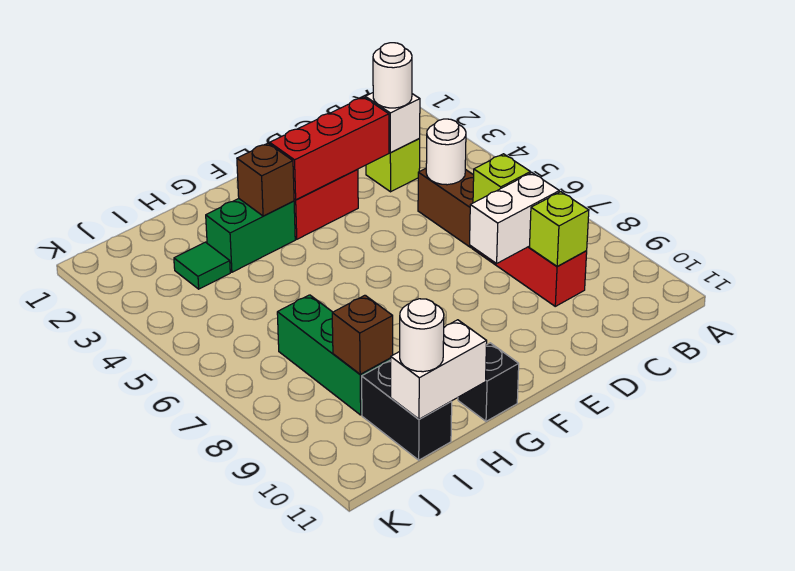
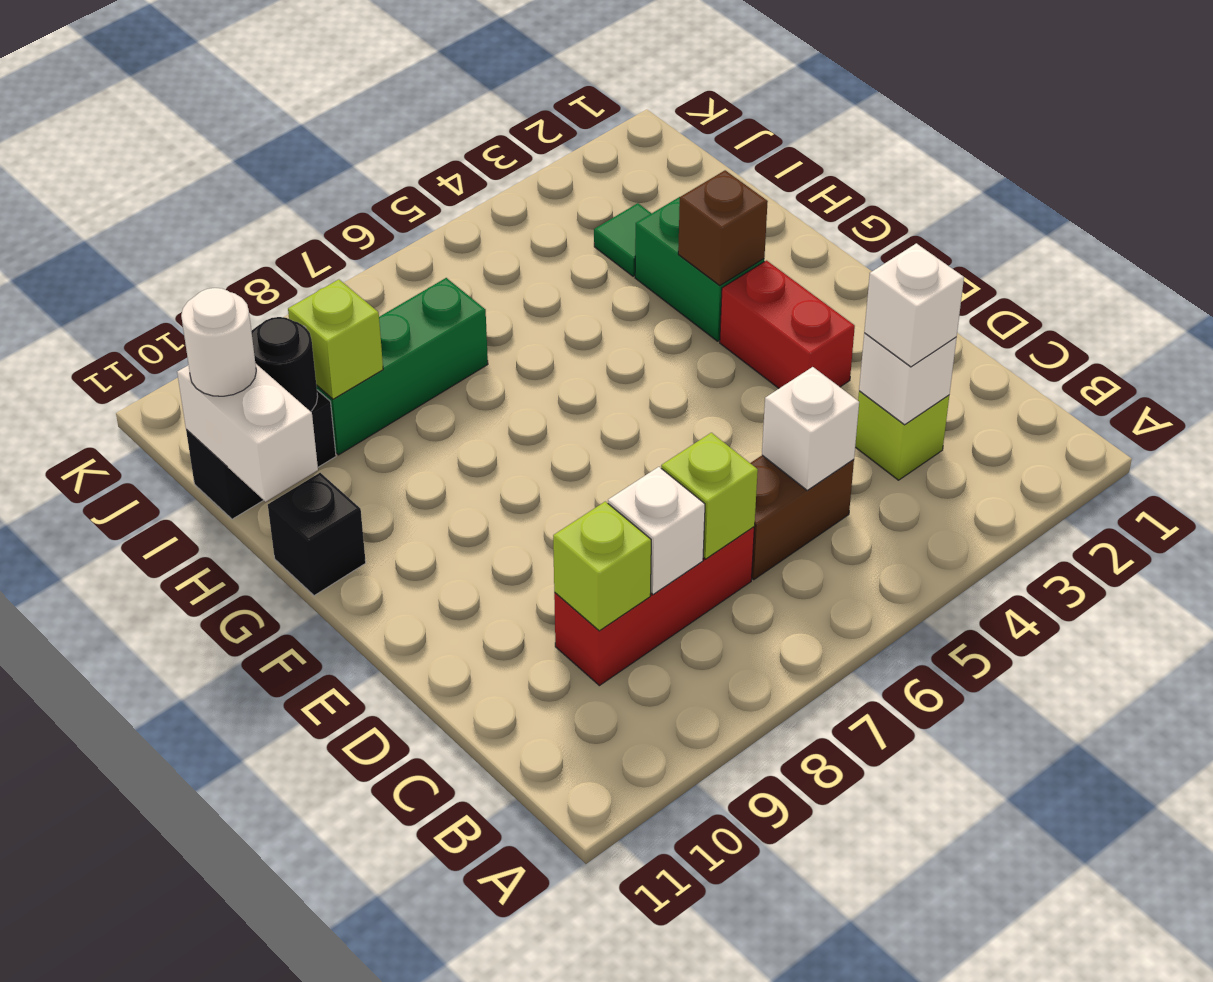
white 1x1 round brick [373,43,412,108] -> white 1x1 brick [864,243,964,367]
white 1x1 round brick [426,119,466,185] -> white 1x1 brick [762,367,859,490]
white 1x2 brick [470,173,559,263] -> white 1x1 brick [608,467,705,594]
red 1x3 brick [270,97,389,200] -> none
brown 1x1 brick [332,295,393,374] -> lime 1x1 brick [288,279,383,399]
none -> black 1x1 round brick [251,317,318,412]

